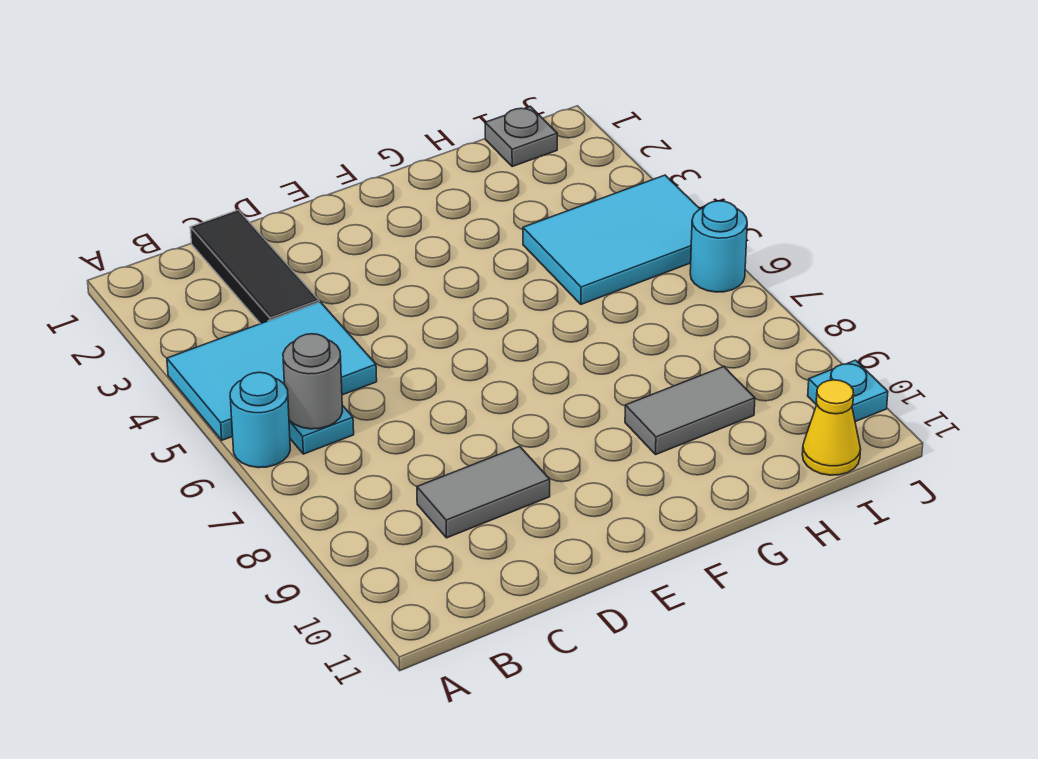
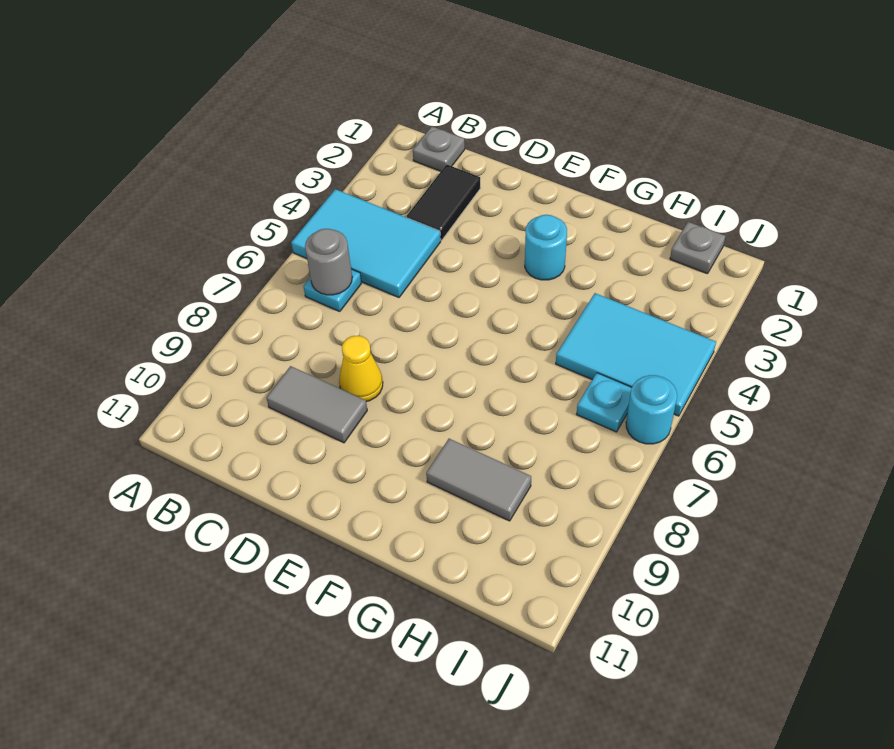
cyan 1x1 round brick [230,372,290,468] -> cyan 1x1 round brick moved to [525,215,567,280]
none -> grey 1x1 plate [413,126,465,171]
black 1x3 tile [190,210,319,324] -> black 1x2 tile [407,164,480,240]
yellow 1x1 cone [802,380,861,475] -> yellow 1x1 cone moved to [339,336,383,402]
cyan 1x1 plate [808,360,888,422] -> cyan 1x1 plate moved to [576,373,632,432]

